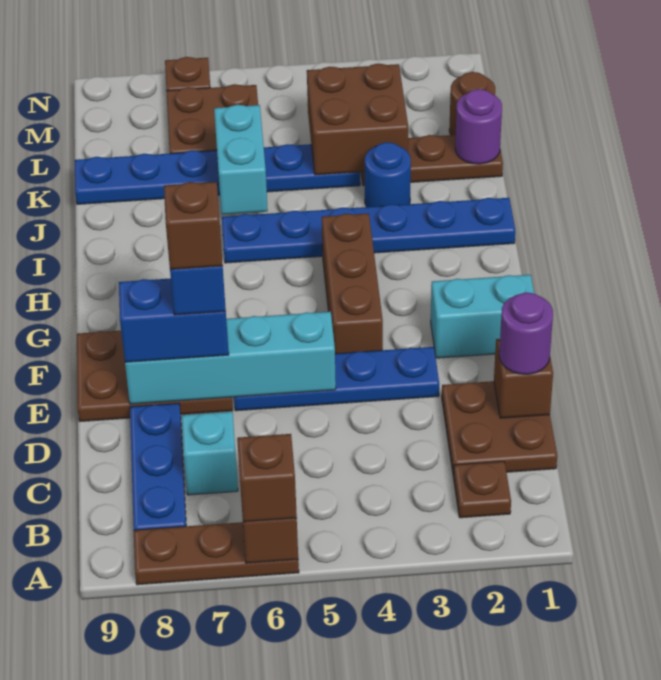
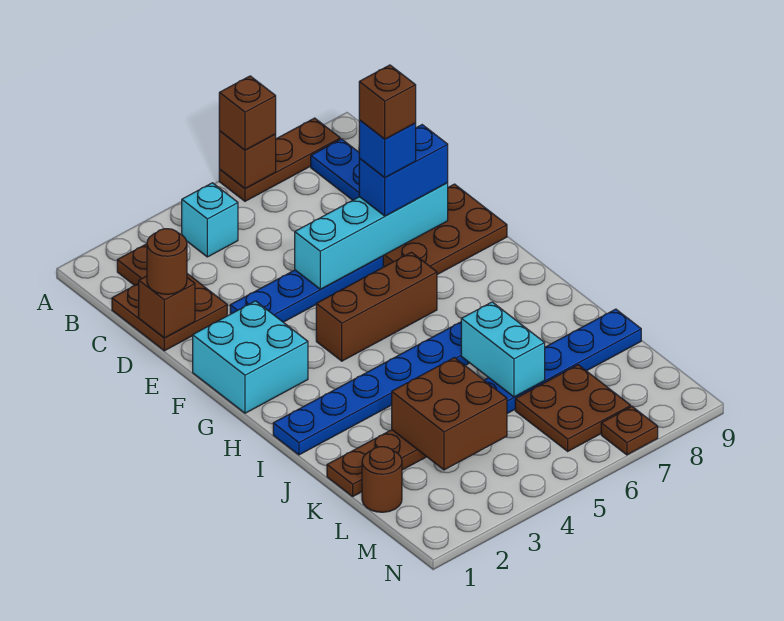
cyan 1x1 brick [182,412,238,495] -> cyan 1x1 brick moved to [182,183,238,257]
purple 1x1 round brick [499,292,553,374] -> brown 1x1 round brick [147,229,187,294]
cyan 1x2 brick [431,275,534,358] -> cyan 2x2 brick [193,301,308,413]
brown 1x3 brick [322,213,383,354] -> brown 1x3 brick turned to [316,252,437,361]
blue 1x1 round brick [365,142,411,207] -> none
purple 1x1 round brick [455,89,502,164] -> none

